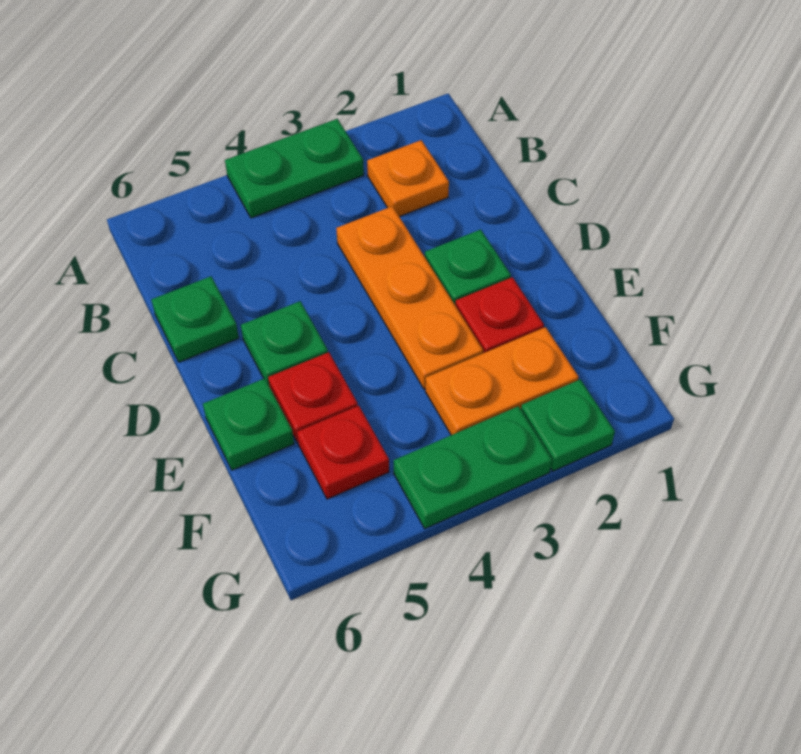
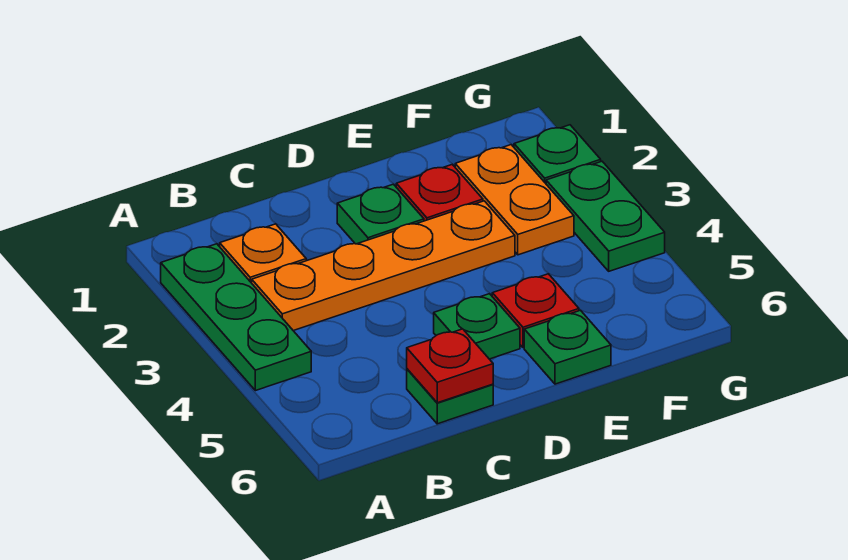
green 1x2 plate [225,119,364,218] -> green 1x3 plate [161,244,311,391]
orange 1x3 plate [336,206,483,389] -> orange 1x4 plate [252,201,515,331]
red 1x1 plate [297,406,389,499] -> red 1x1 plate moved to [407,329,493,403]

